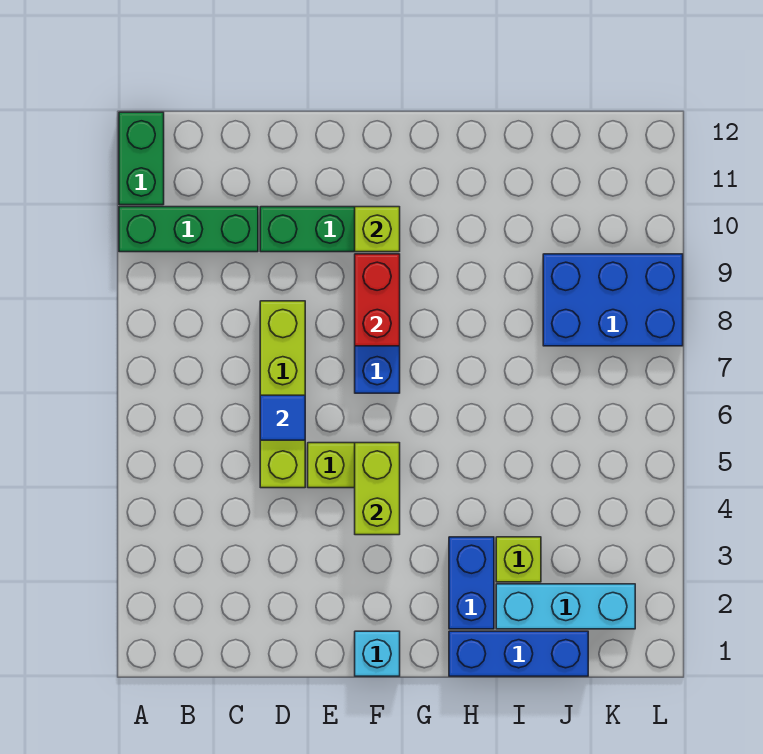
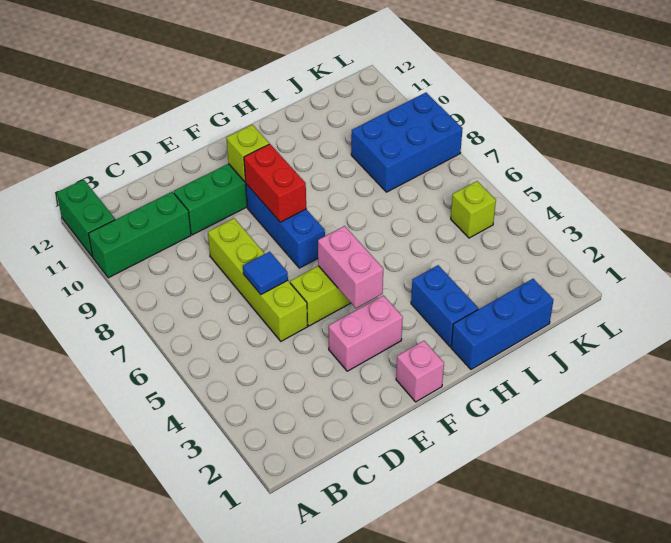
none -> pink 1x2 brick [329,295,403,371]
cyan 1x1 brick [355,631,400,676] -> pink 1x1 brick [396,341,444,402]
lime 1x2 brick [355,443,400,535] -> pink 1x2 brick [318,226,383,308]
cyan 1x3 brick [496,584,635,629] -> none
lime 1x1 brick [496,537,541,582] -> lime 1x1 brick moved to [451,181,496,238]

